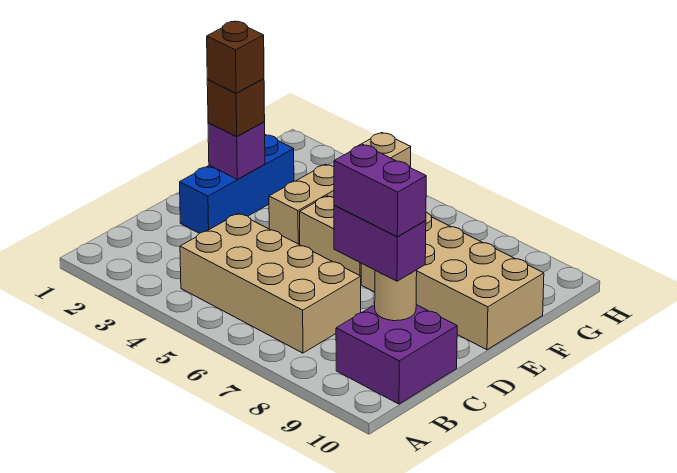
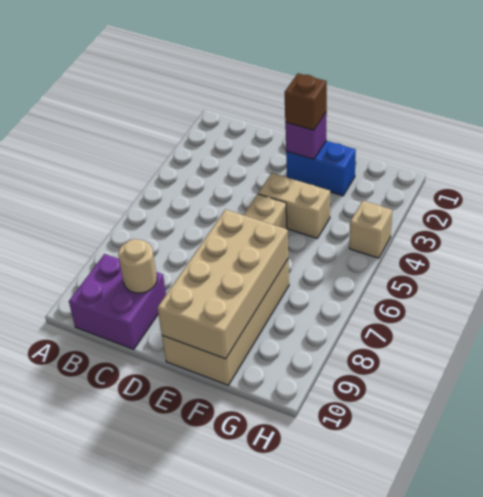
tan 2x4 brick [180,213,361,353] -> tan 2x4 brick moved to [158,209,288,359]
purple 1x2 brick [334,205,426,281] -> none
purple 1x2 brick [334,145,426,237] -> none
blue 1x3 brick [180,135,294,233] -> blue 1x2 brick [286,141,356,196]
brown 1x1 brick [207,21,264,93] -> none

